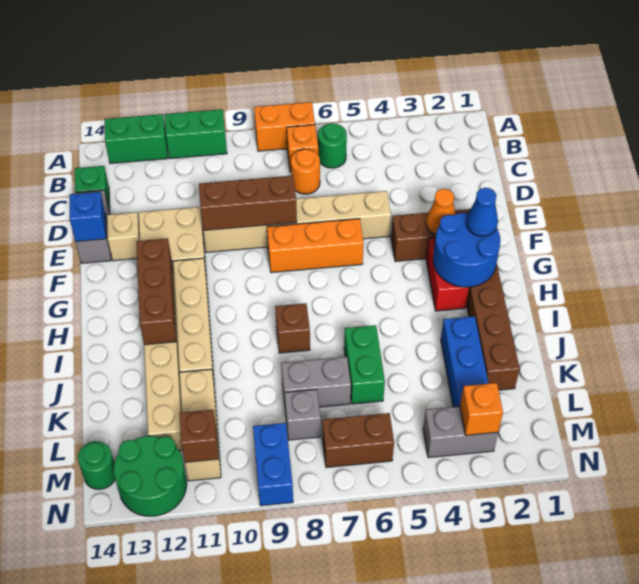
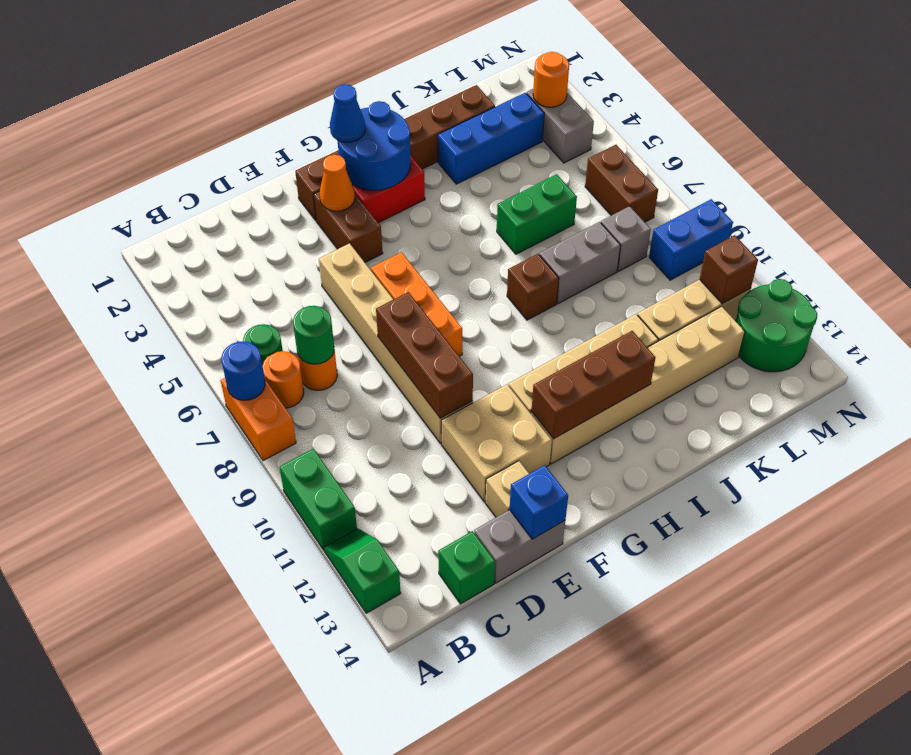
none -> blue 1x1 round brick [222,341,265,400]
green 1x2 brick [105,114,168,163] -> green 1x2 slope [324,529,401,613]
orange 1x1 brick [287,125,318,172] -> orange 1x1 round brick [262,351,304,408]
grey 1x2 brick [281,357,351,407] -> grey 1x2 brick turned to [539,222,621,304]
orange 1x1 brick [460,383,503,435] -> orange 1x1 round brick [533,52,569,107]
green 1x1 round brick [78,441,115,489] -> green 1x1 round brick moved to [293,306,334,364]

